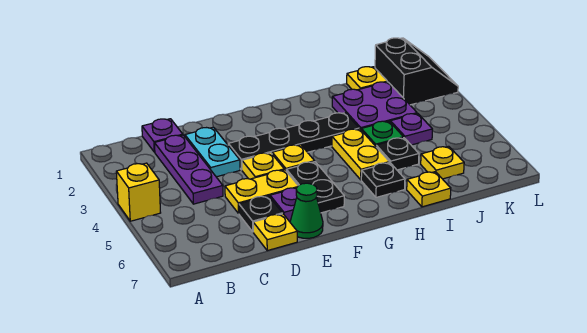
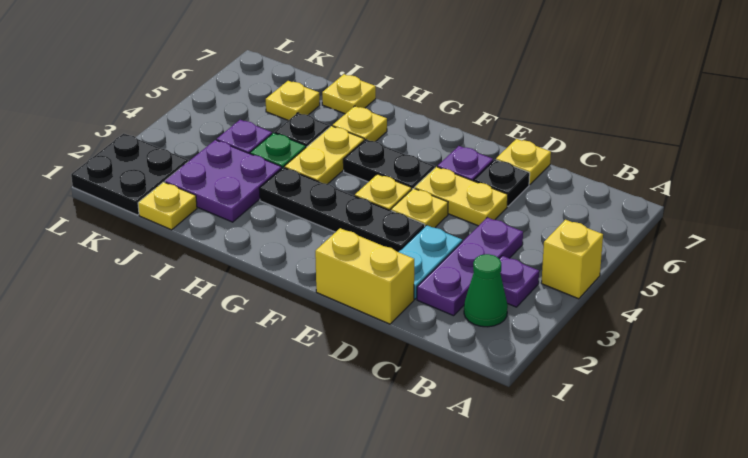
purple 1x1 plate [142,119,183,152] -> purple 1x1 plate moved to [499,256,539,307]
none -> yellow 1x2 brick [315,228,414,324]
green 1x1 cone [290,183,323,238] -> green 1x1 cone moved to [464,254,508,327]
black 1x2 plate [286,162,344,213] -> black 1x2 plate turned to [343,139,435,189]
black 1x1 plate [361,162,405,197] -> yellow 1x1 plate [333,106,387,142]
black 2x2 slope [375,38,458,105] -> black 2x2 plate [71,134,188,215]

